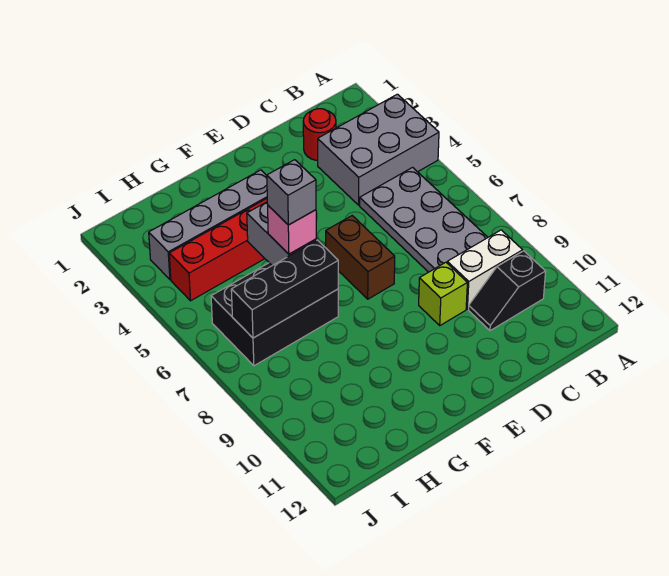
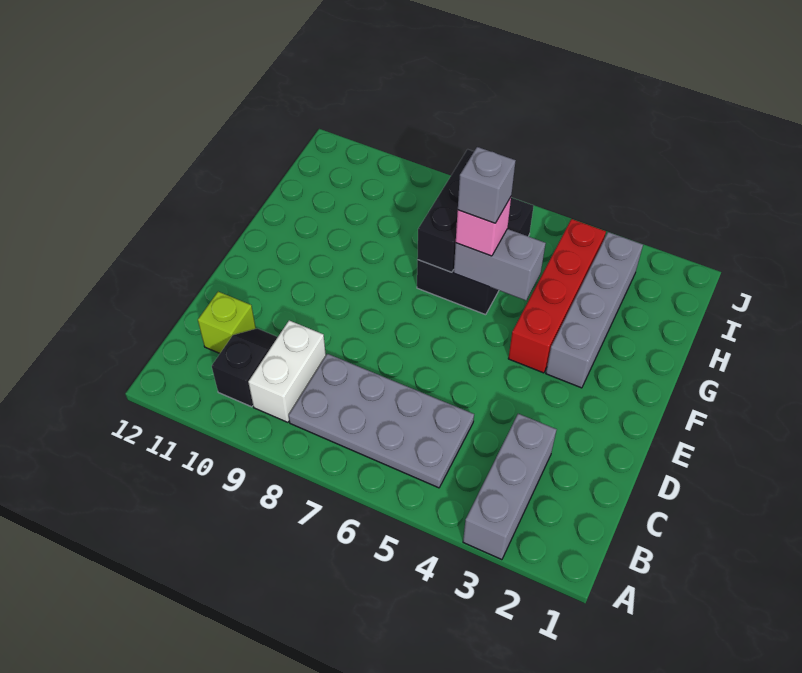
grey 2x3 brick [318,94,439,205] -> grey 1x3 brick [463,414,557,560]
red 1x1 round brick [303,109,336,160] -> none
lime 1x1 brick [419,262,467,325] -> lime 1x1 brick moved to [198,292,256,353]
brown 1x2 brick [325,216,395,299] -> none

